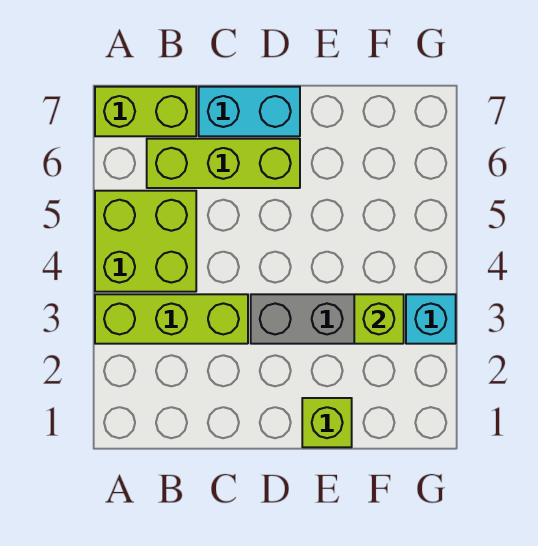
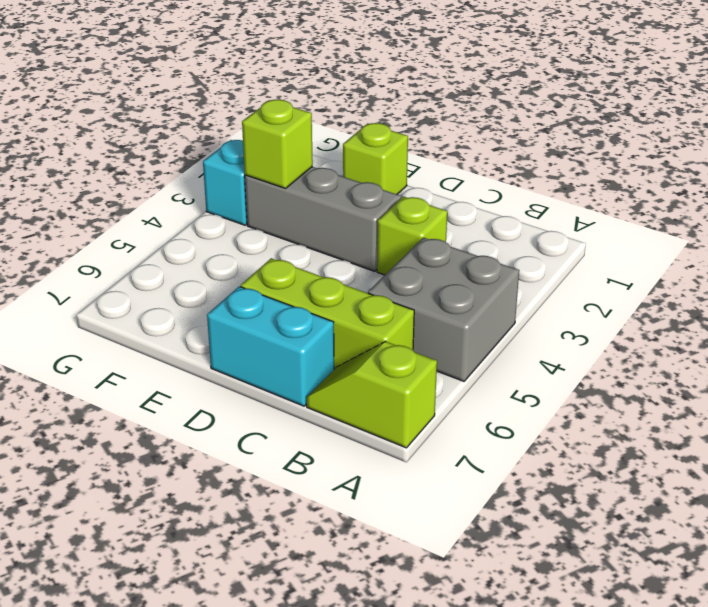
lime 1x3 brick [95,294,248,344] -> lime 1x1 brick [377,197,447,275]
lime 2x2 brick [95,191,196,292] -> grey 2x2 brick [368,238,519,381]
lime 1x2 brick [95,87,196,136] -> lime 1x2 slope [307,342,437,448]

